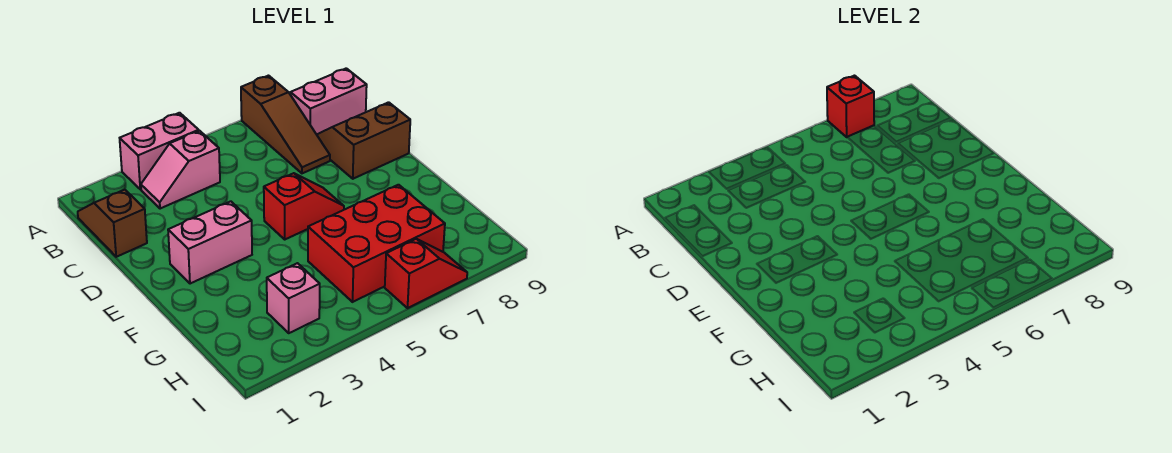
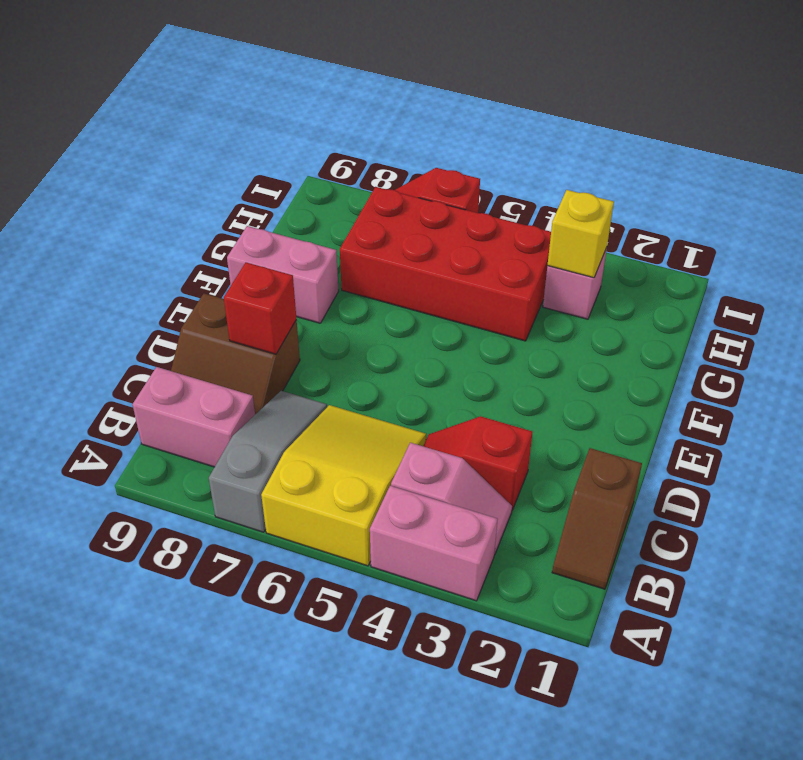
none -> yellow 2x3 slope [261,405,426,566]
brown 1x3 slope [241,76,330,173] -> grey 1x3 slope [209,391,327,532]
red 1x1 brick [827,76,874,137] -> red 1x1 brick moved to [224,262,296,354]
pink 1x2 brick [168,201,252,284] -> pink 1x2 brick moved to [227,226,339,323]
red 1x2 slope [264,173,344,239] -> red 1x2 slope moved to [423,416,532,510]
red 2x3 brick [308,185,445,302] -> red 2x4 brick [340,187,551,341]
none -> yellow 1x1 brick [547,190,614,278]

